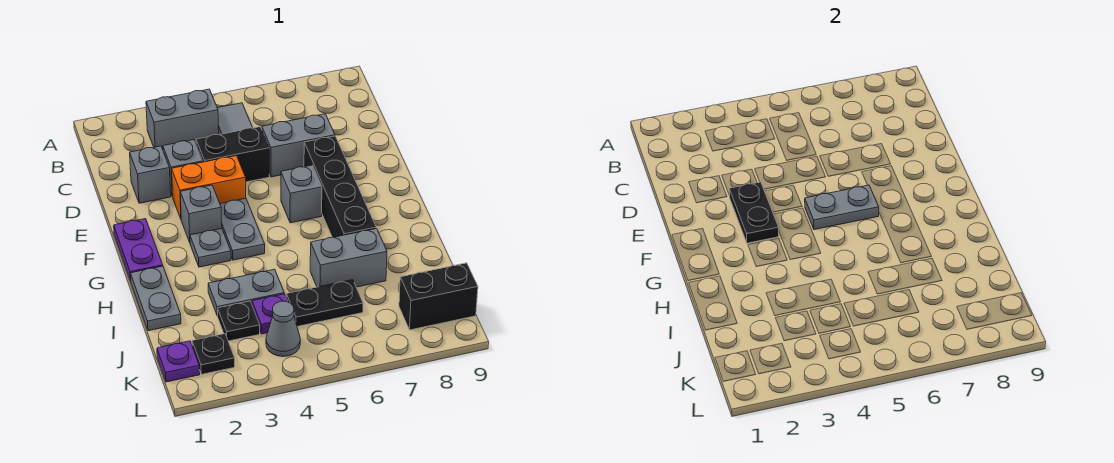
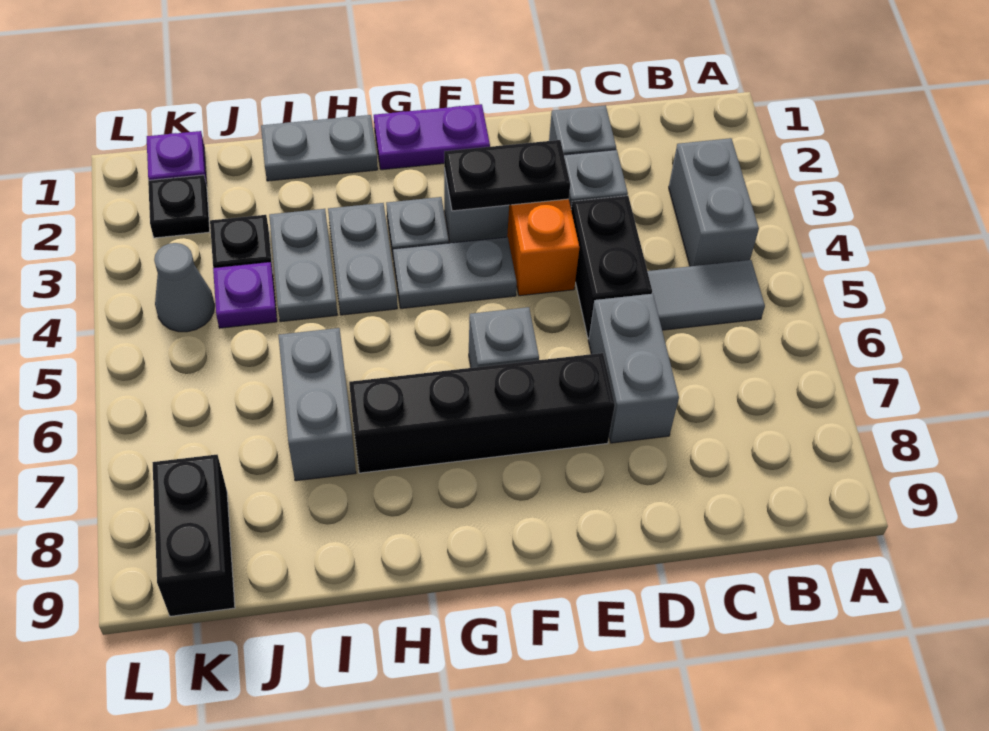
grey 1x2 plate [805,185,879,230] -> grey 1x2 plate moved to [328,203,397,315]
black 1x2 plate [286,280,363,326] -> none

